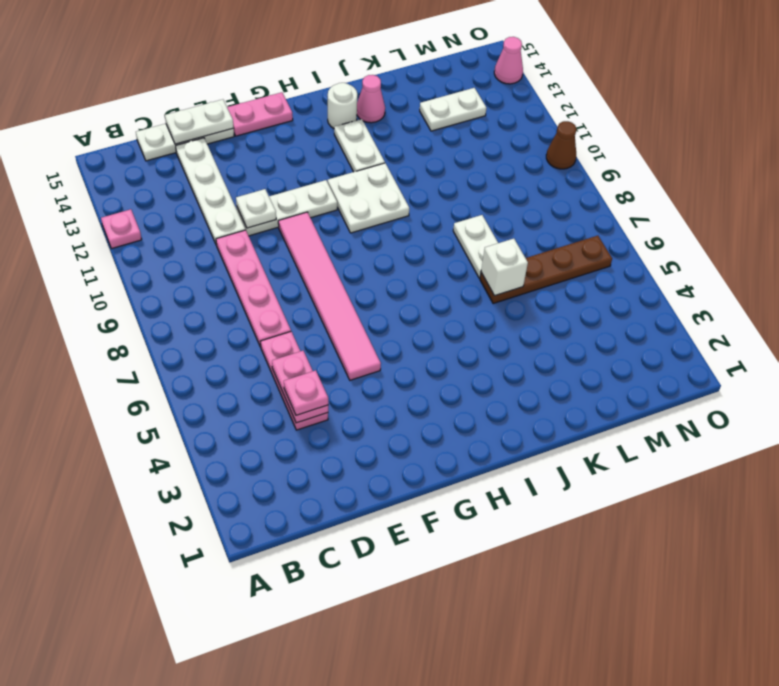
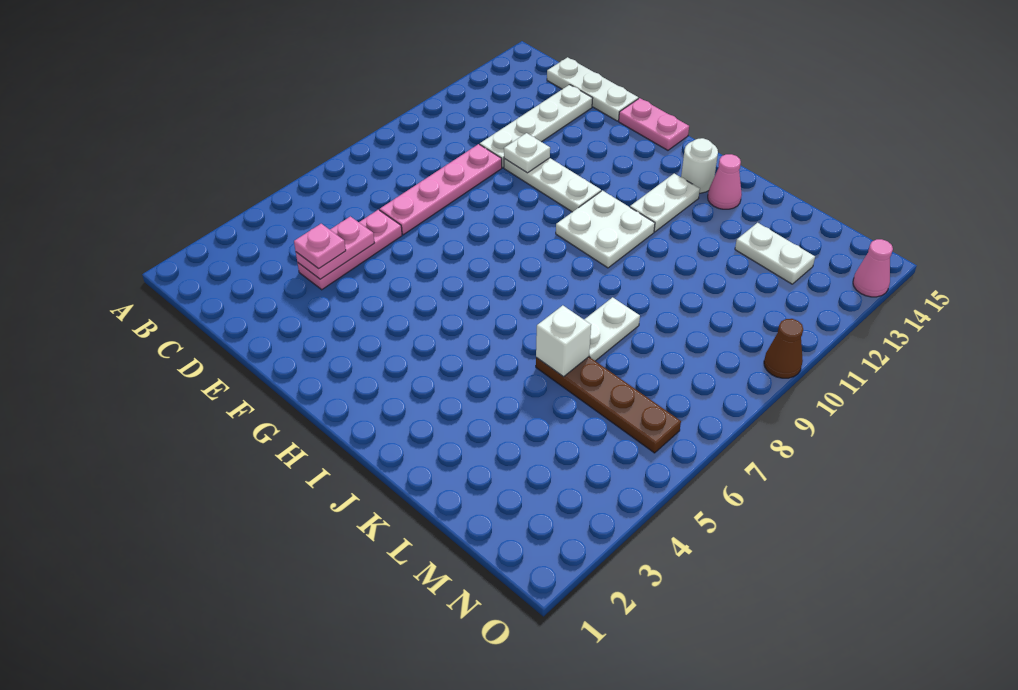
pink 1x1 plate [101,209,142,249] -> none
white 1x2 plate [165,99,234,144] -> none
pink 1x6 tile [278,212,381,380] -> none

